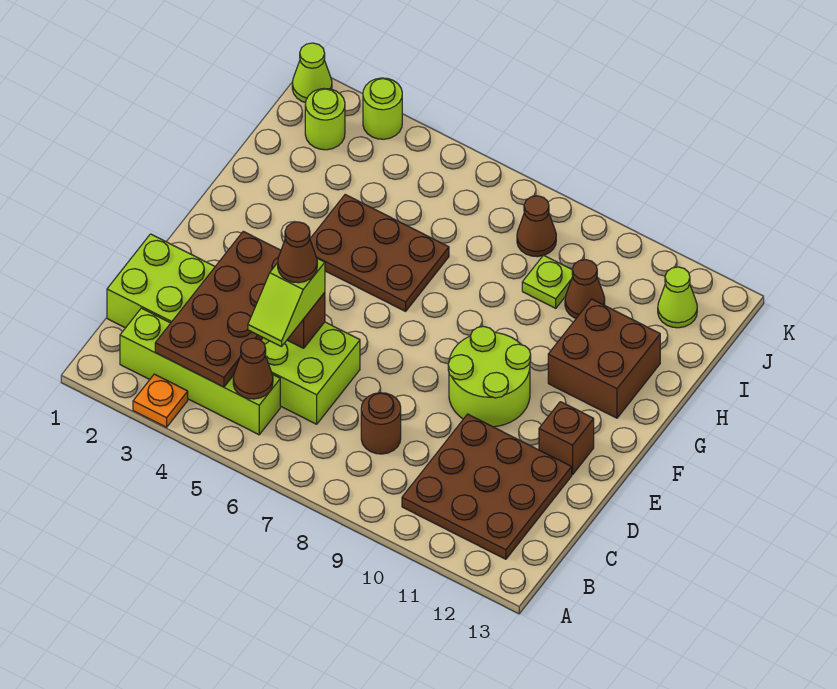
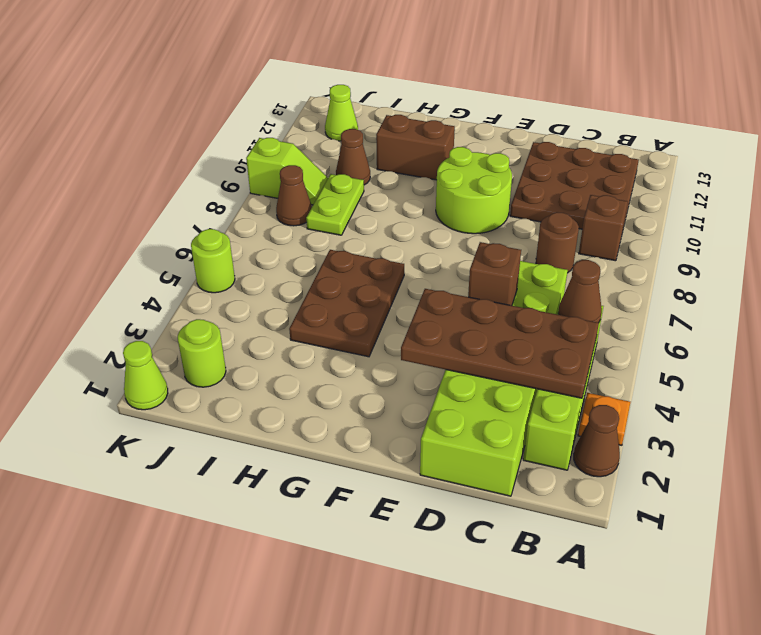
lime 1x2 slope [248,258,325,347] -> lime 1x2 slope moved to [246,138,328,205]
brown 1x1 cone [278,222,317,283] -> brown 1x1 cone moved to [574,405,620,477]
brown 1x1 brick [539,402,594,475] -> brown 1x1 brick moved to [579,195,628,261]
brown 2x2 brick [548,299,660,418] -> brown 1x2 brick [376,115,455,180]
lime 1x1 plate [522,255,573,308] -> lime 1x2 plate [306,174,364,235]
lime 1x1 round brick [363,78,402,139] -> lime 1x1 round brick moved to [191,229,235,293]

